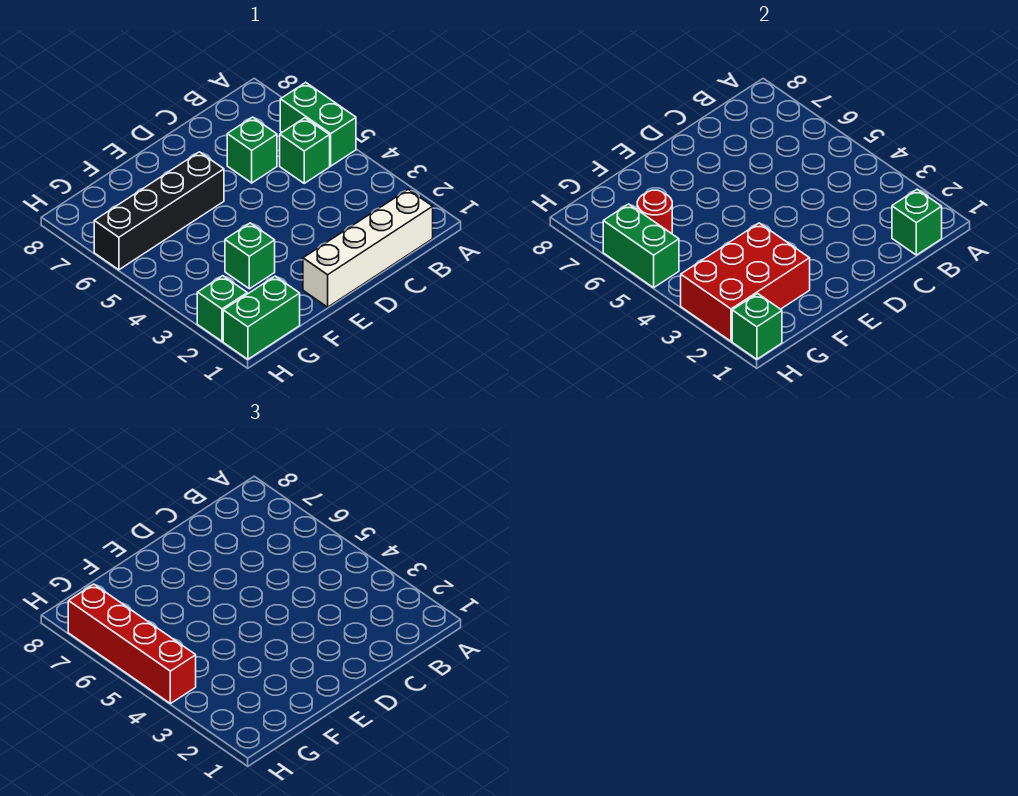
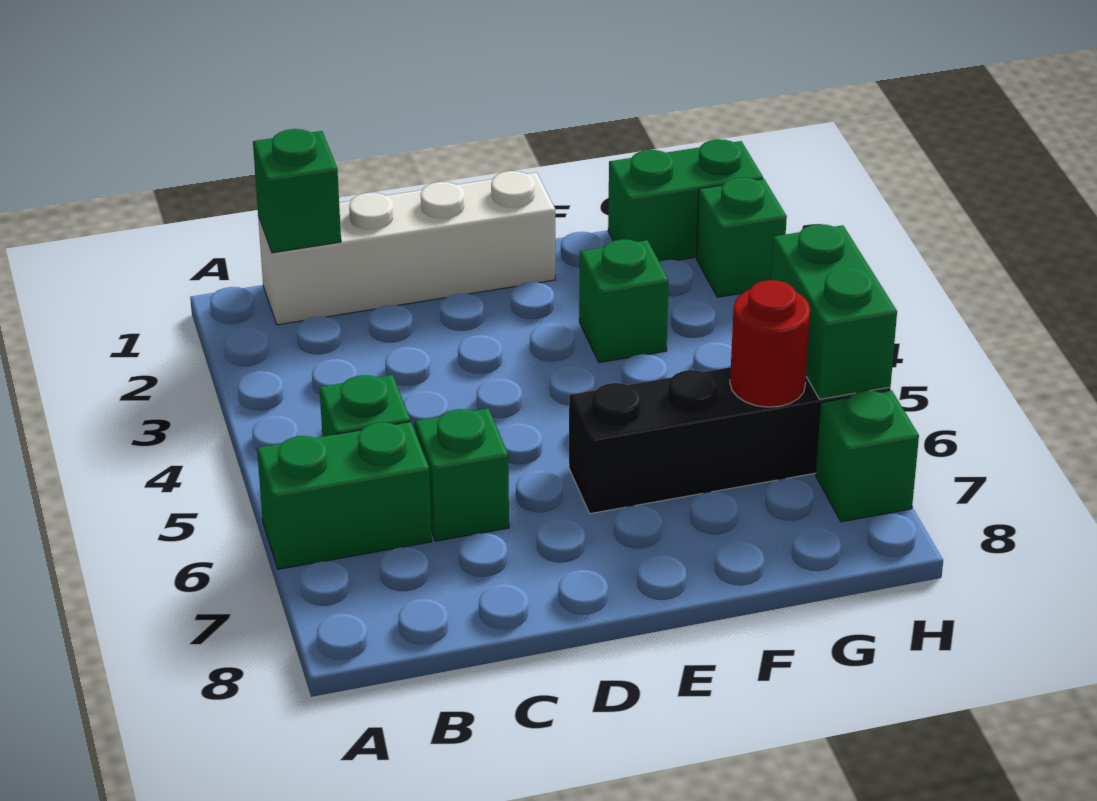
green 1x2 brick [280,82,356,166] -> green 1x2 brick turned to [257,422,432,569]
red 2x3 brick [681,223,810,341] -> none
green 1x1 brick [732,294,782,359] -> green 1x1 brick moved to [816,390,919,522]
red 1x4 brick [68,584,196,704] -> none

